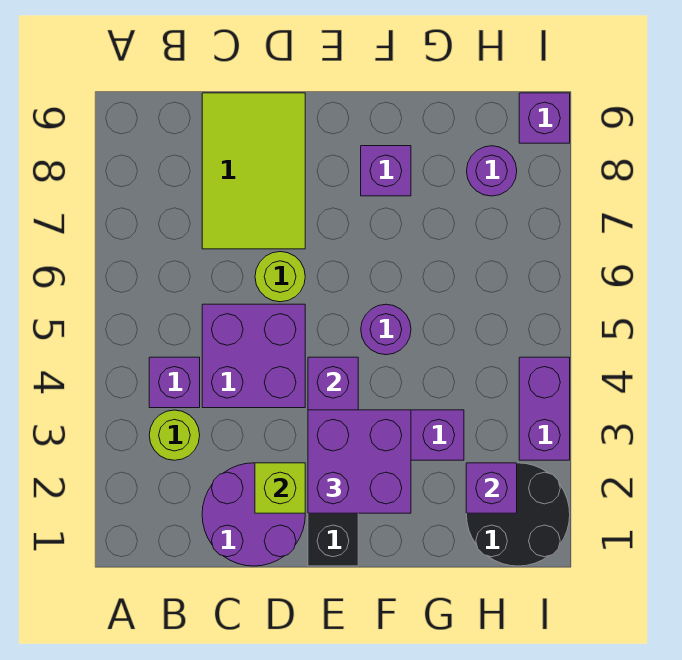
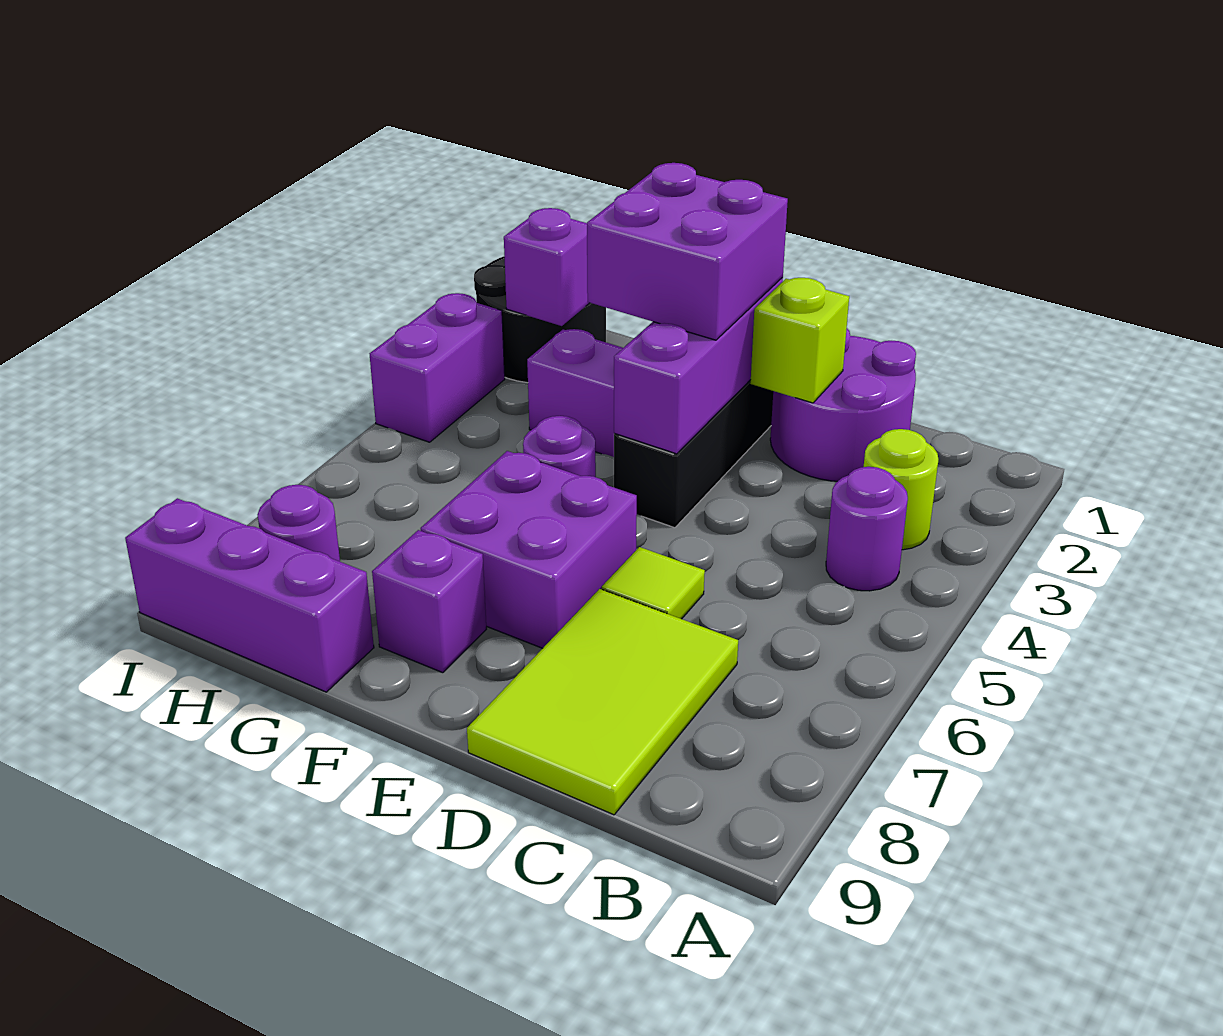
purple 1x1 brick [149,357,200,408] -> purple 1x1 round brick [826,467,908,591]
purple 2x2 brick [202,304,305,408] -> purple 2x2 brick moved to [421,451,637,648]
lime 1x1 round brick [255,252,305,302] -> lime 1x1 tile [602,547,705,619]
purple 1x1 brick [519,93,570,143] -> purple 1x3 brick [125,498,374,692]

